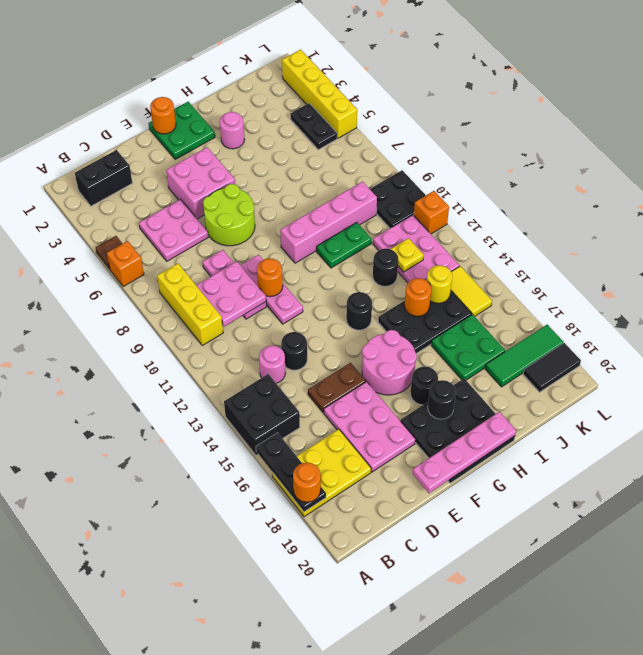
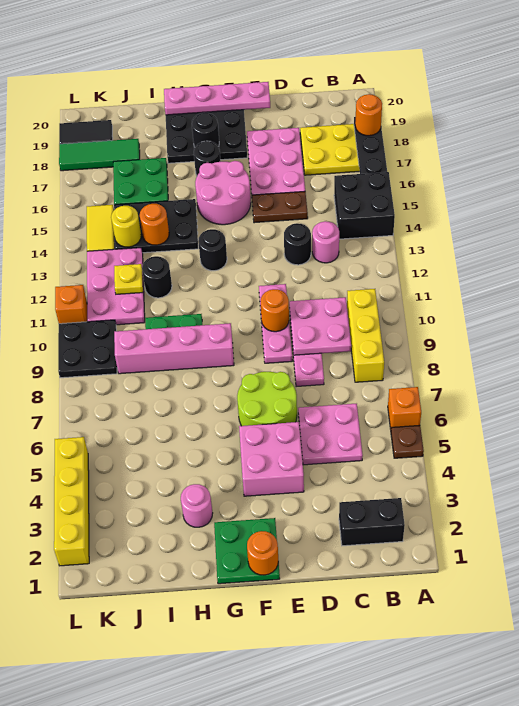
black 1x2 plate [291,103,337,150] -> none

